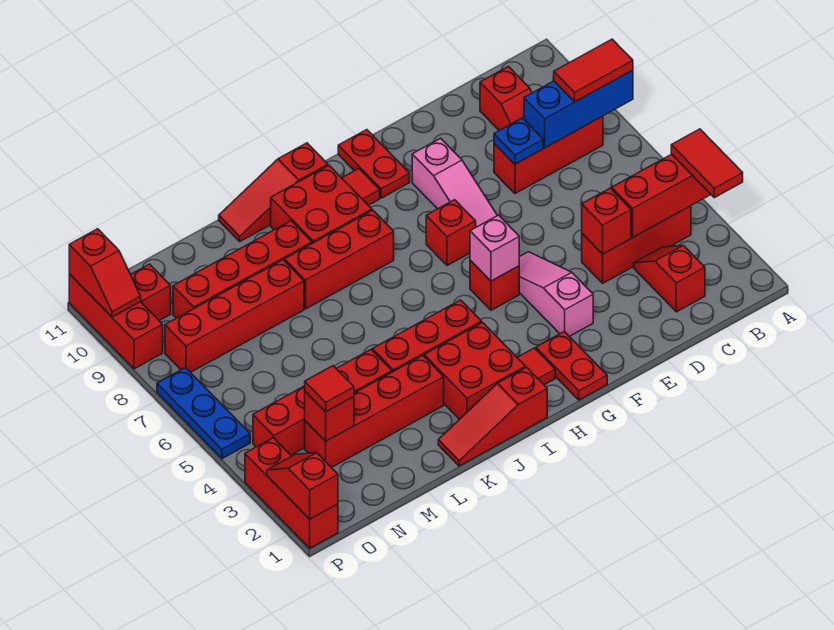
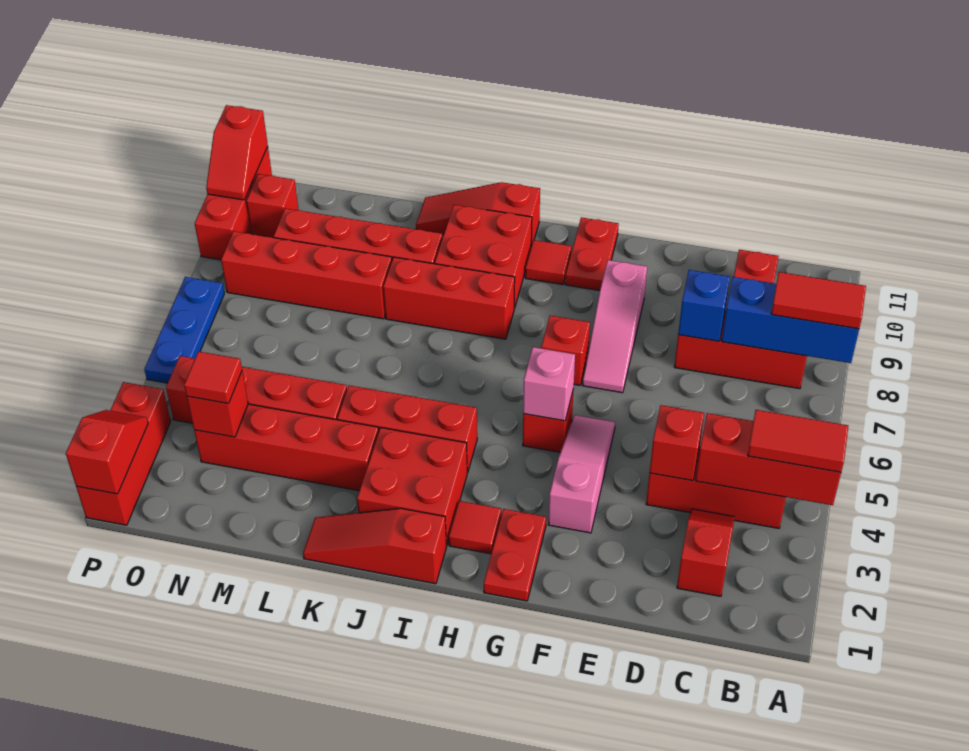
red 1x2 tile [671,129,743,198] -> red 1x2 tile turned to [748,410,848,472]
blue 1x1 plate [494,118,543,164] -> blue 1x1 brick [678,270,730,341]

